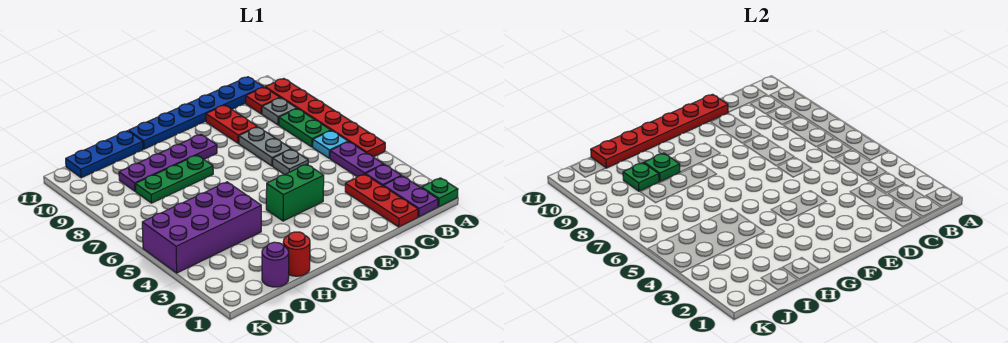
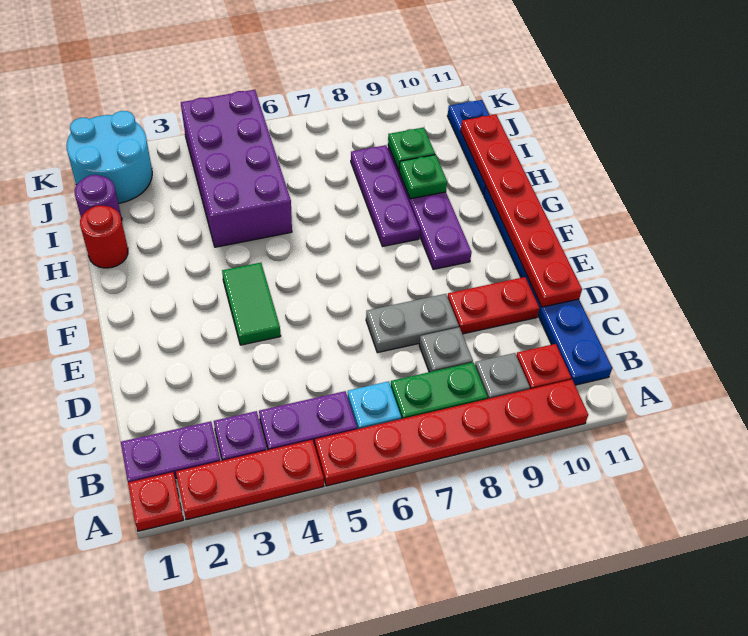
green 1x1 plate [422,178,458,207] -> red 1x1 plate [128,472,183,531]
red 1x3 plate [345,174,418,227] -> red 1x3 plate moved to [176,440,324,520]
grey 1x1 plate [273,149,308,175] -> grey 1x1 plate moved to [419,327,473,372]
green 1x2 brick [266,164,324,221] -> green 1x2 tile [222,263,281,345]
green 1x3 plate [135,155,213,203] -> purple 1x3 plate [351,145,420,246]
none -> cyan 2x2 round brick [66,111,152,203]

